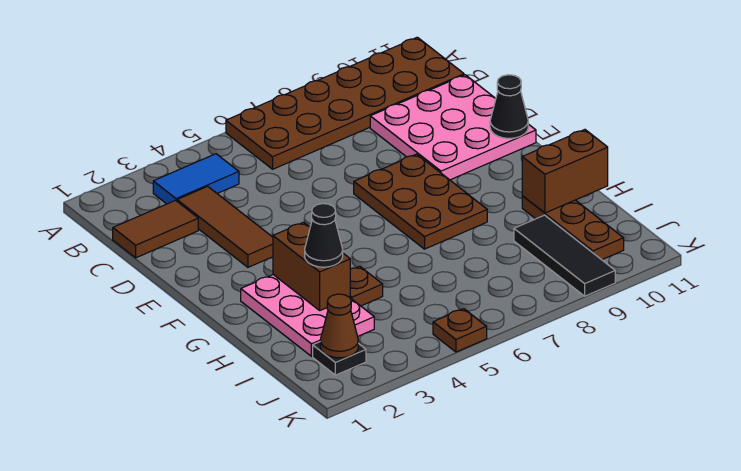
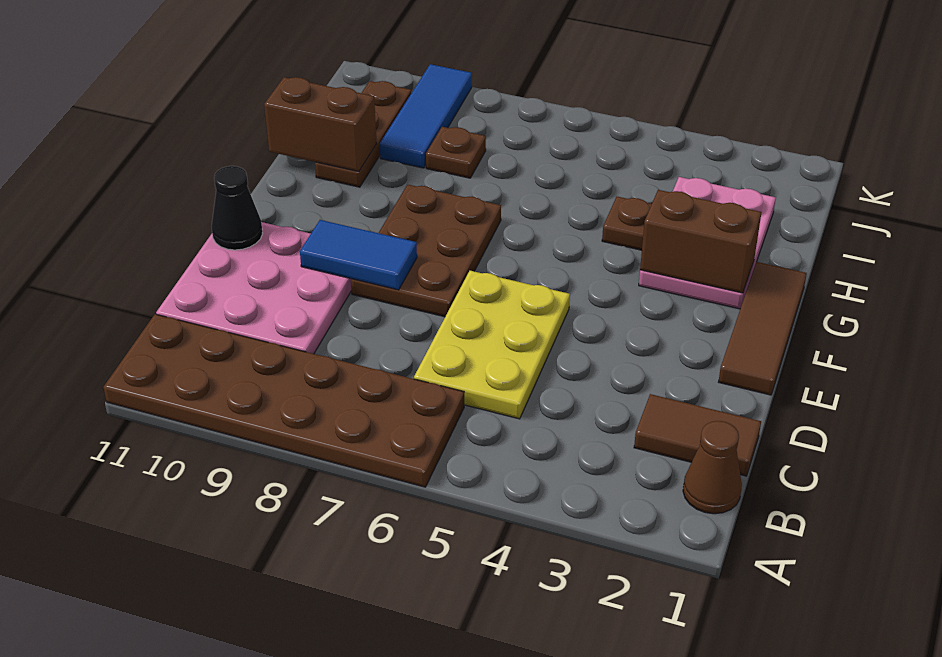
blue 1x2 tile [153,154,239,204] -> blue 1x2 tile moved to [300,220,417,290]
brown 1x3 tile [177,186,273,267] -> brown 1x3 tile moved to [719,262,807,395]
none -> yellow 2x3 plate [414,271,570,419]
brown 1x2 brick [273,222,350,310] -> brown 1x2 brick turned to [640,190,761,293]
black 1x1 cone [305,204,343,267] -> none
black 1x3 tile [514,215,615,296] -> blue 1x3 tile [380,64,472,168]
black 1x1 plate [313,342,366,375] -> none
brown 1x1 cone [320,294,358,358] -> brown 1x1 cone moved to [683,421,742,514]
brown 1x1 plate [433,309,487,352] -> brown 1x1 plate moved to [426,127,486,178]

